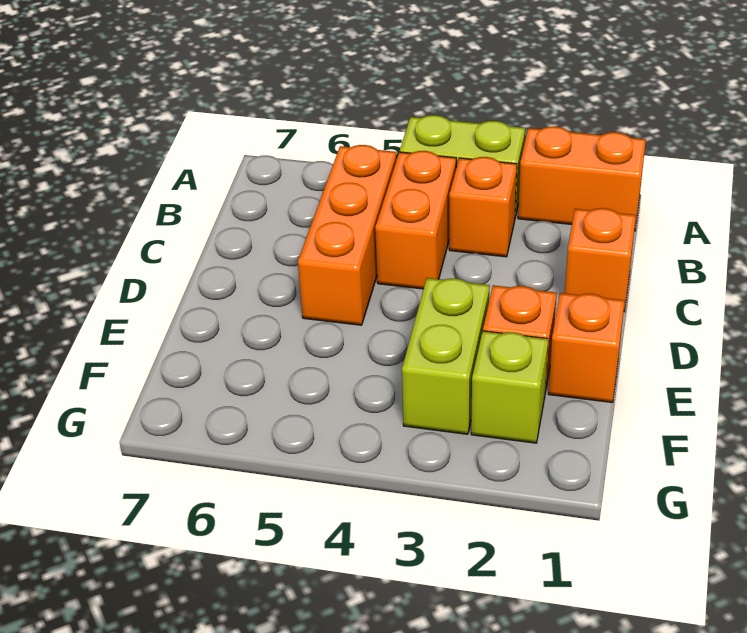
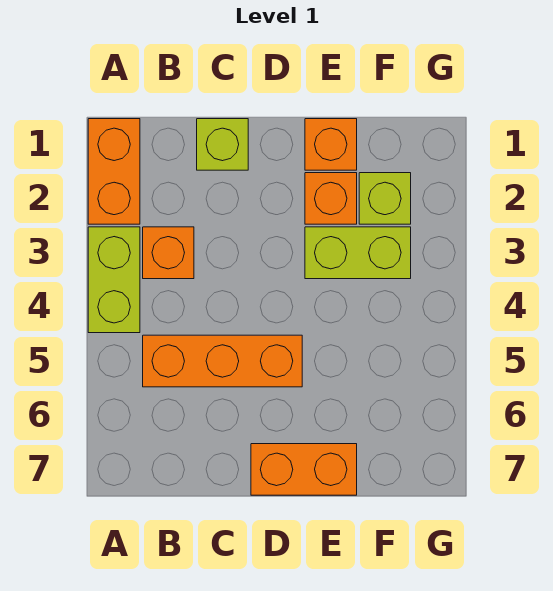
orange 1x2 brick [375,151,456,289] -> orange 1x2 brick moved to [251,444,357,495]
orange 1x1 brick [565,208,636,312] -> lime 1x1 brick [197,119,248,170]

